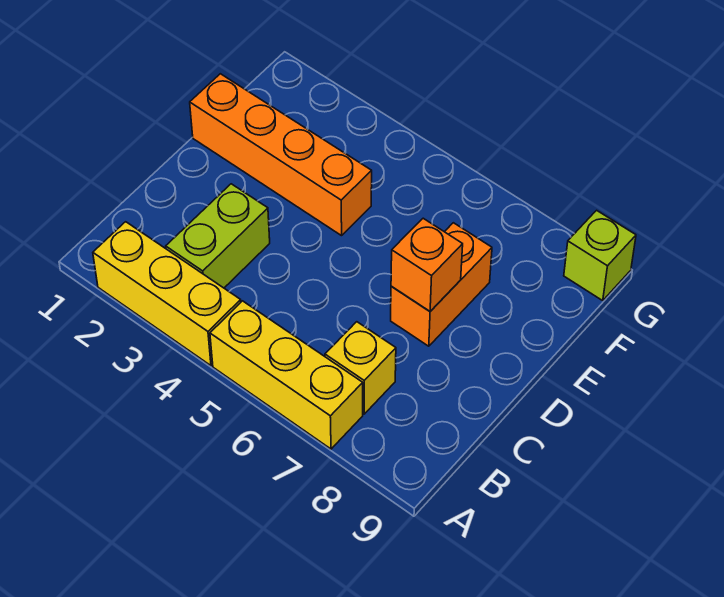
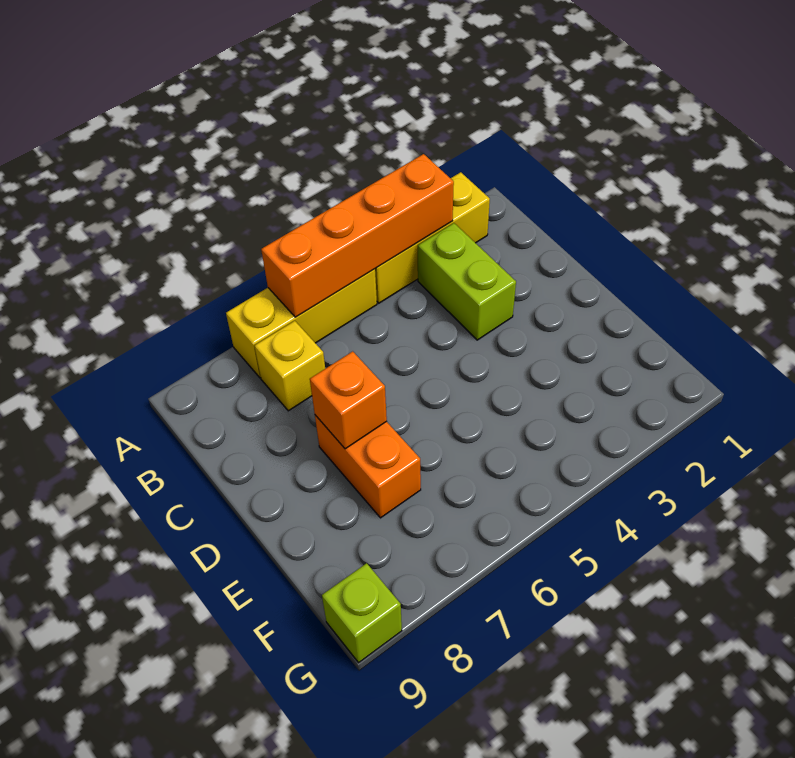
orange 1x4 brick [190,74,372,236] -> orange 1x4 brick moved to [261,154,454,317]

